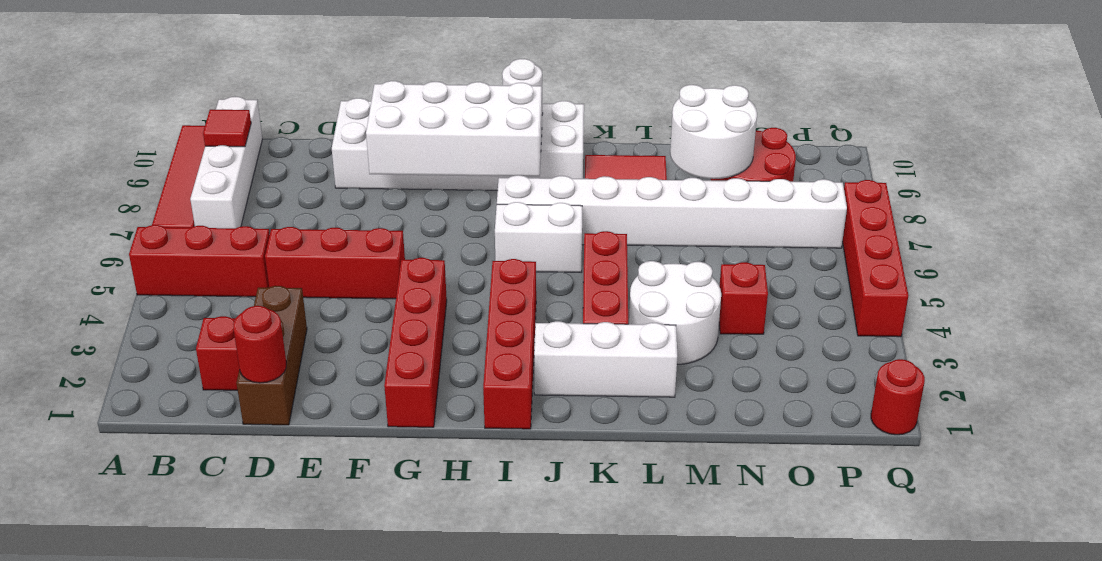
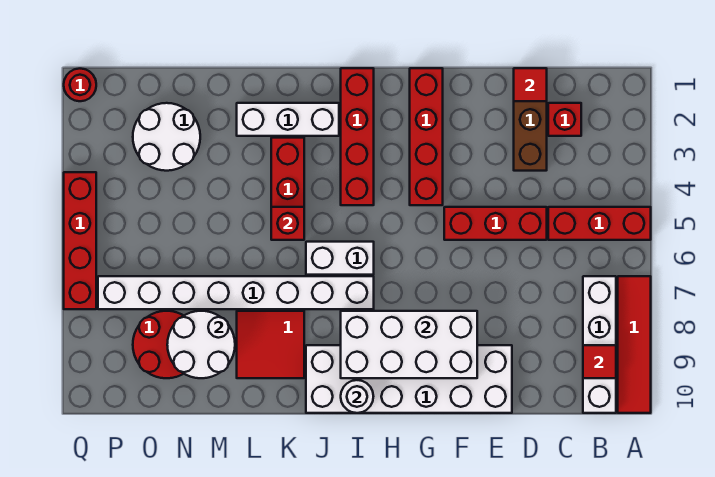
red 1x1 round brick [233,306,286,383] -> red 1x1 tile [514,68,547,101]
white 2x2 round brick [629,261,721,364] -> white 2x2 round brick moved to [133,103,200,171]
red 1x1 brick [719,262,768,334] -> red 1x1 brick moved to [271,207,304,240]

